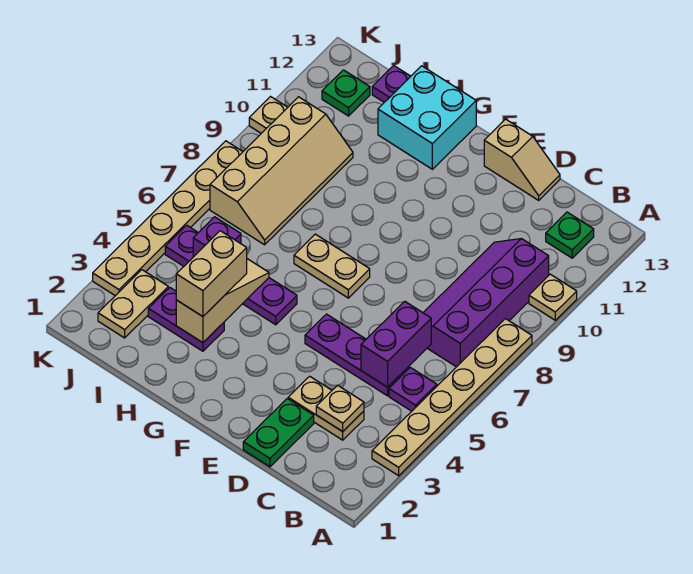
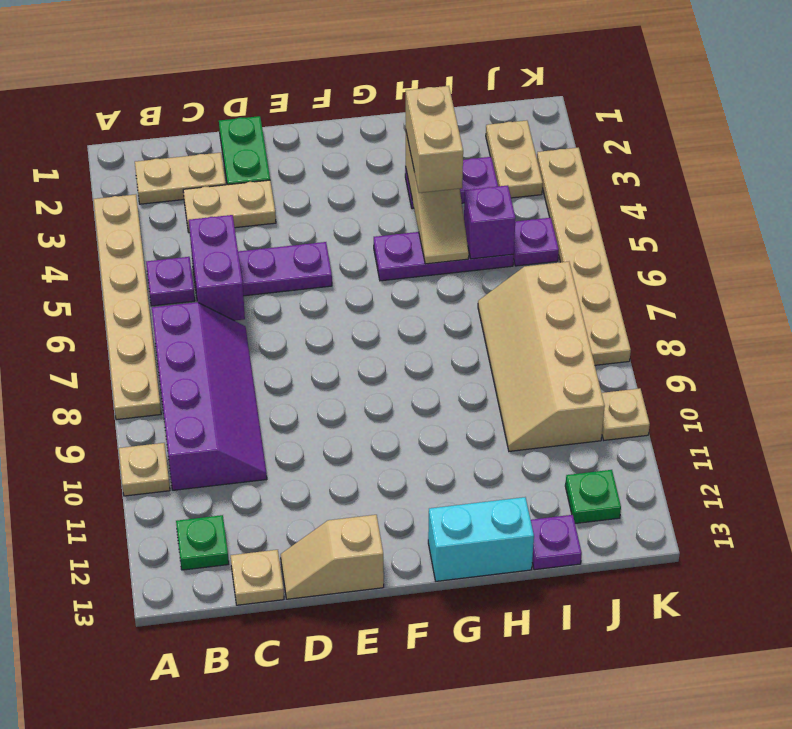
tan 1x1 plate [316,385,364,431] -> tan 1x1 plate moved to [231,550,284,605]
tan 1x2 plate [294,234,370,298] -> tan 1x2 plate moved to [135,153,226,204]
cyan 2x2 brick [378,66,476,169] -> cyan 1x2 brick [428,497,534,581]

